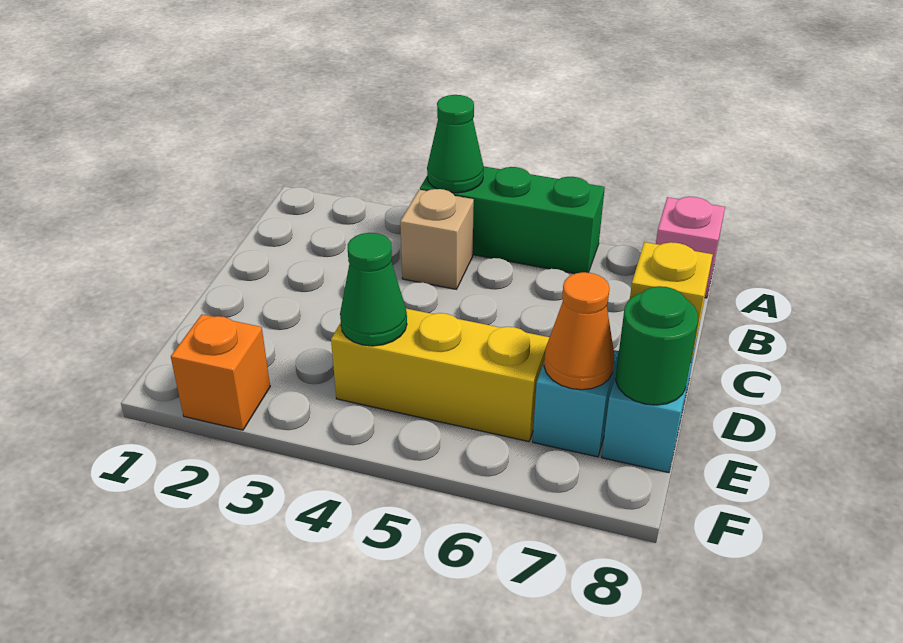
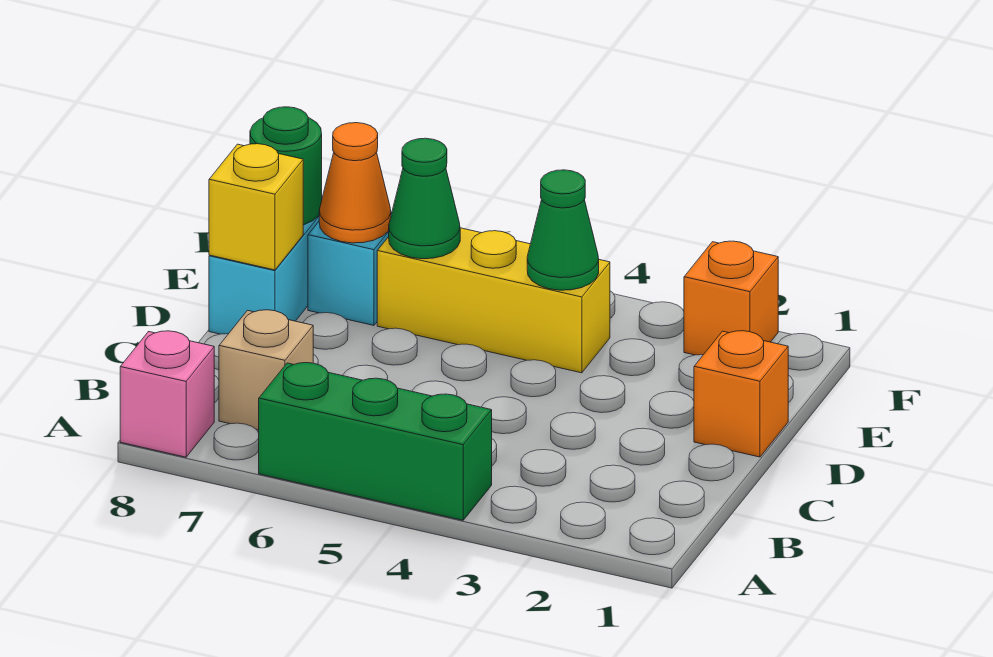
green 1x1 cone [427,95,484,193] -> green 1x1 cone moved to [389,138,460,259]
tan 1x1 brick [400,189,474,289] -> tan 1x1 brick moved to [219,310,313,430]
none -> orange 1x1 brick [694,331,788,457]

